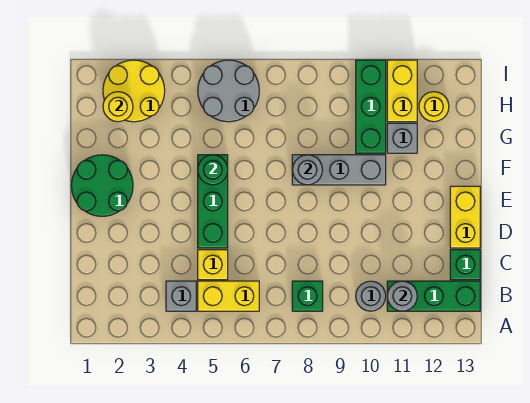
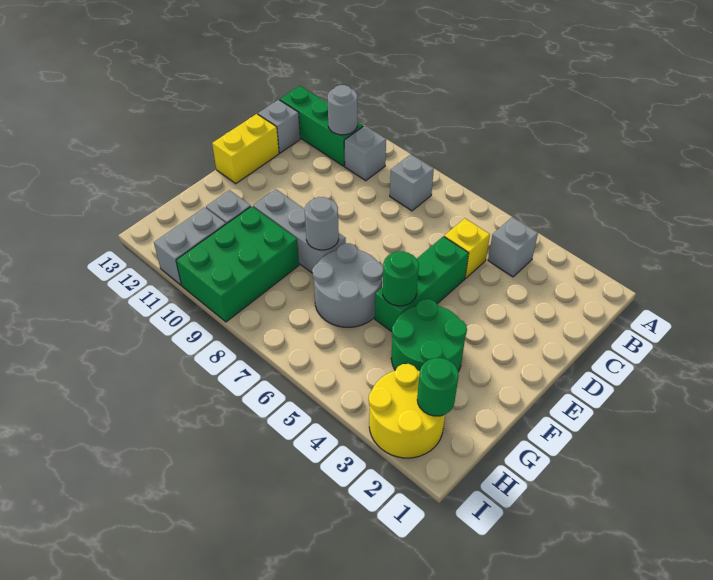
yellow 1x2 brick [198,281,259,311] -> none
green 1x1 brick [292,281,323,311] -> grey 1x1 brick [390,155,434,211]
grey 1x1 round brick [356,281,386,311] -> grey 1x1 brick [344,126,386,181]
green 1x1 brick [450,250,480,280] -> grey 1x1 brick [258,100,300,153]
green 2x2 round brick [71,155,133,216] -> green 2x2 round brick moved to [391,299,467,372]
green 1x3 brick [356,60,386,153] -> green 2x3 brick [176,206,299,322]
yellow 1x1 round brick [103,92,133,122] -> green 1x1 round brick [417,358,459,416]
grey 2x2 round brick [198,60,259,122] -> grey 2x2 round brick moved to [312,243,383,327]
yellow 1x2 brick [387,60,417,122] -> grey 1x2 brick [154,207,226,285]
yellow 1x1 round brick [419,92,449,122] -> none

